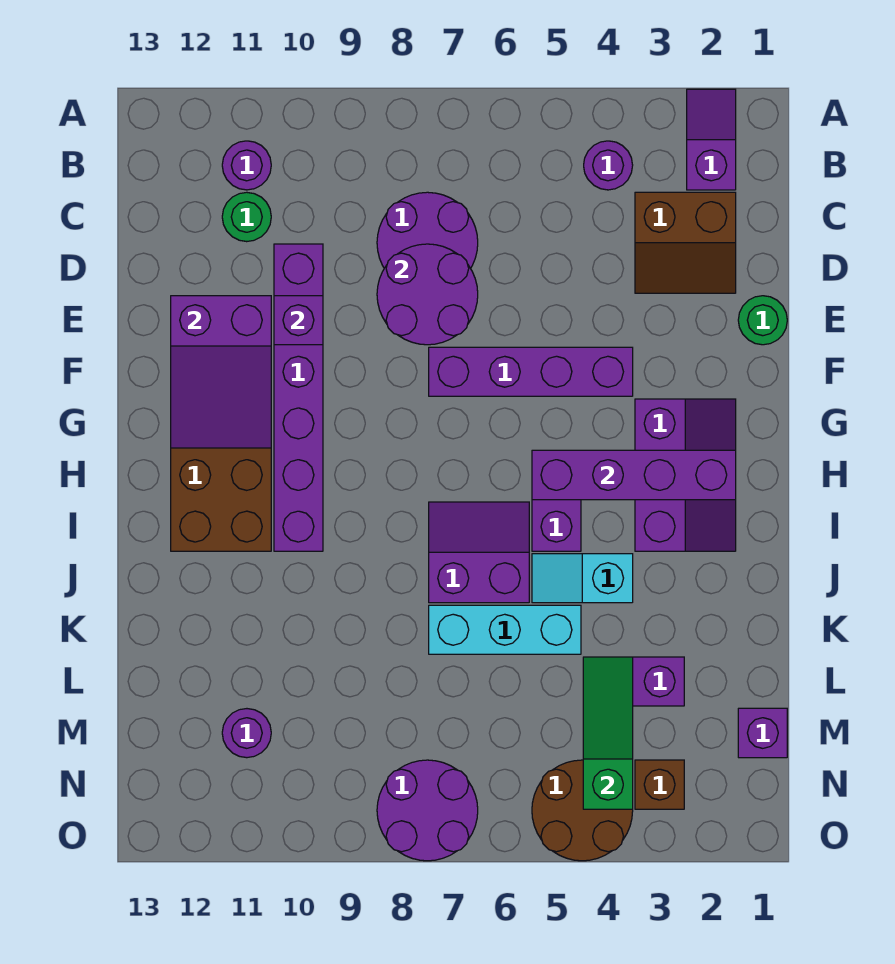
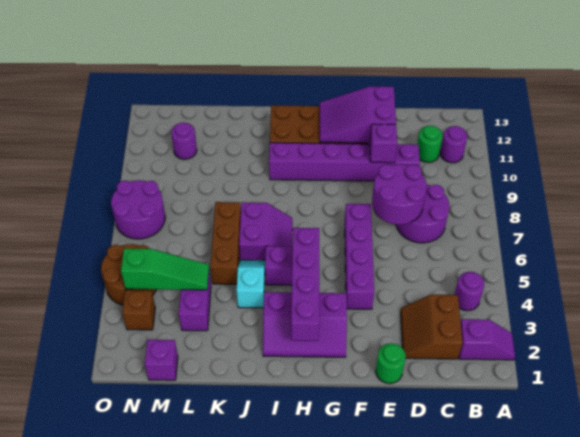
cyan 1x3 brick [429,605,581,654] -> brown 1x3 brick [210,202,241,284]

